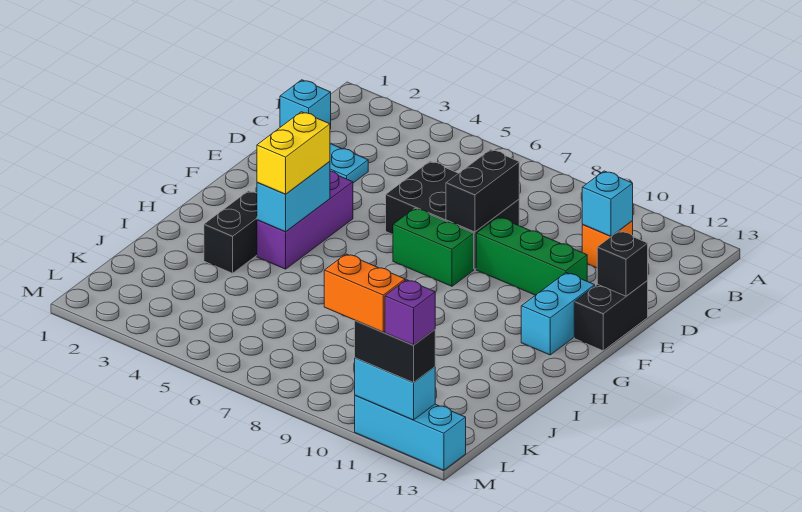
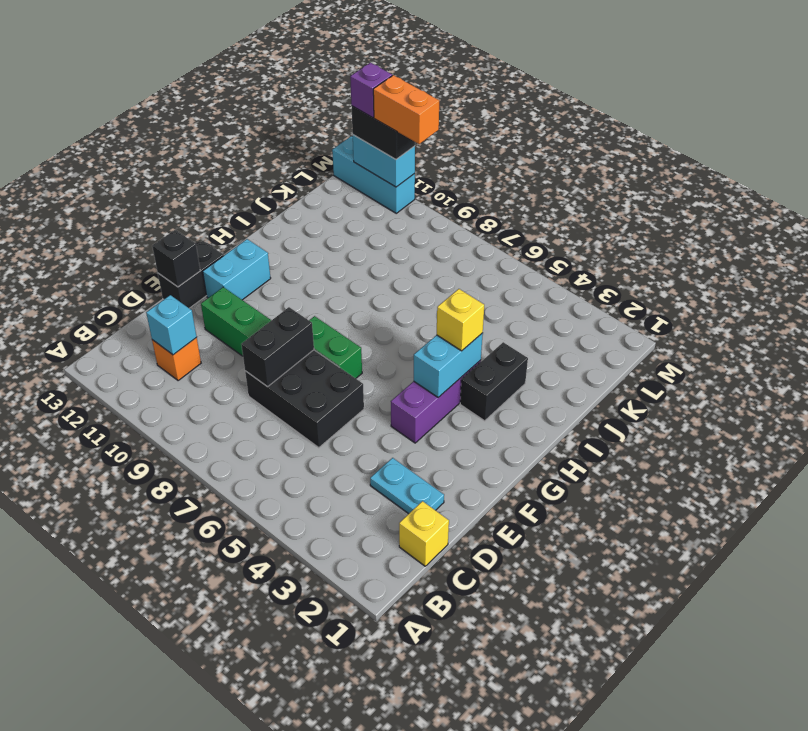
cyan 1x1 brick [280,80,331,129] -> yellow 1x1 brick [399,501,449,566]
yellow 1x2 brick [257,112,330,194] -> yellow 1x1 brick [437,289,484,351]

